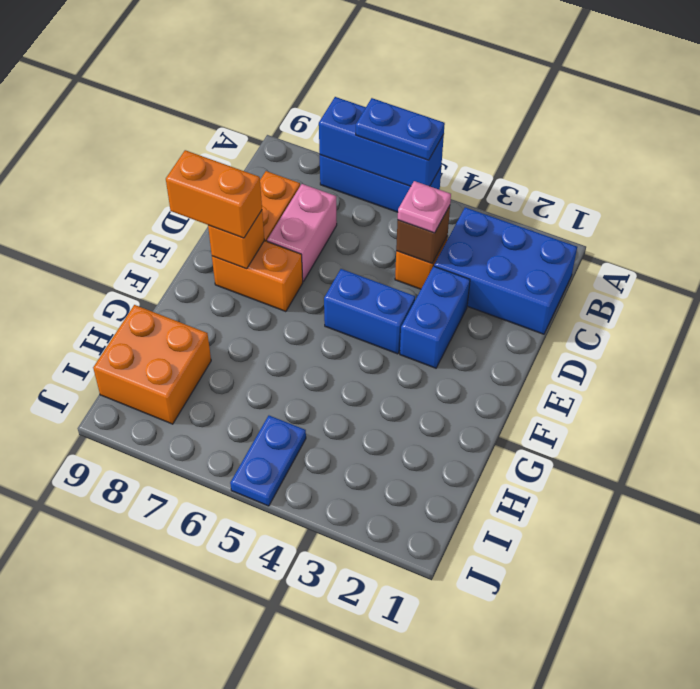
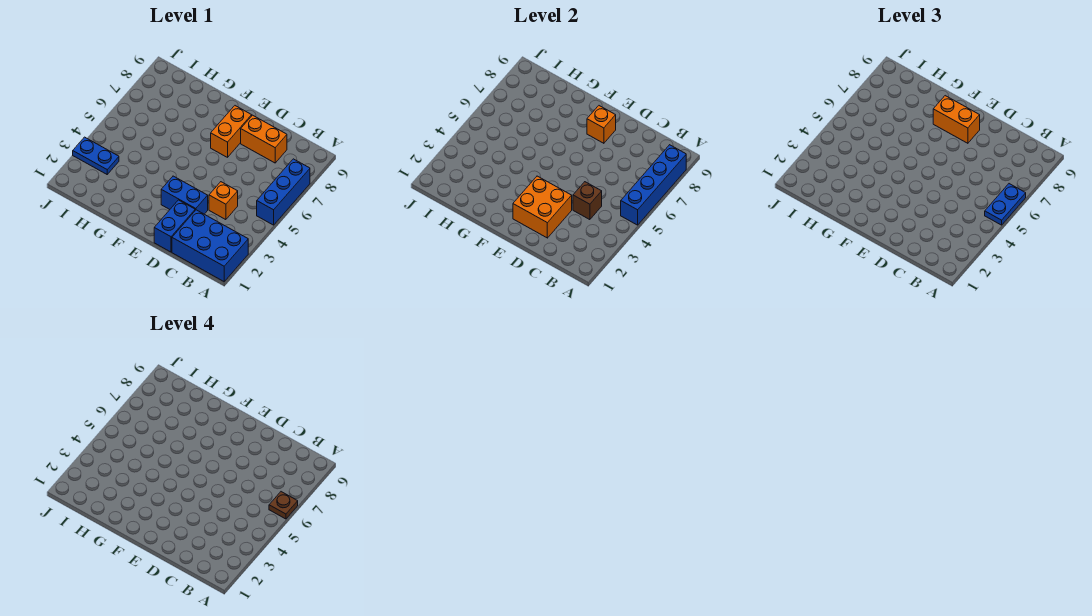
blue 1x3 brick [319,97,444,186] -> blue 1x4 brick [621,145,686,225]
none -> brown 1x1 plate [269,492,298,519]
blue 2x3 brick [434,207,577,334] -> blue 2x3 brick turned to [172,210,248,281]
pink 1x1 plate [398,181,451,233] -> none
pink 1x2 brick [267,184,337,282] -> none
blue 1x2 brick [324,269,415,354] -> blue 1x2 brick moved to [154,200,195,252]
orange 1x2 brick [166,150,262,238] -> orange 1x2 brick turned to [933,96,980,143]
orange 2x2 brick [93,305,211,424] -> orange 2x2 brick moved to [513,176,572,238]
blue 1x2 plate [230,416,306,506] -> blue 1x2 plate moved to [73,137,119,174]

